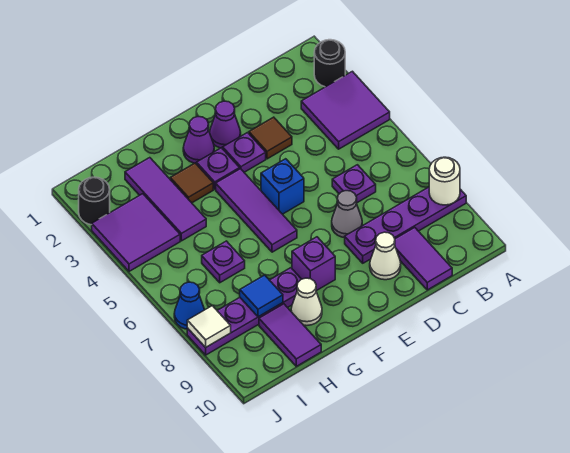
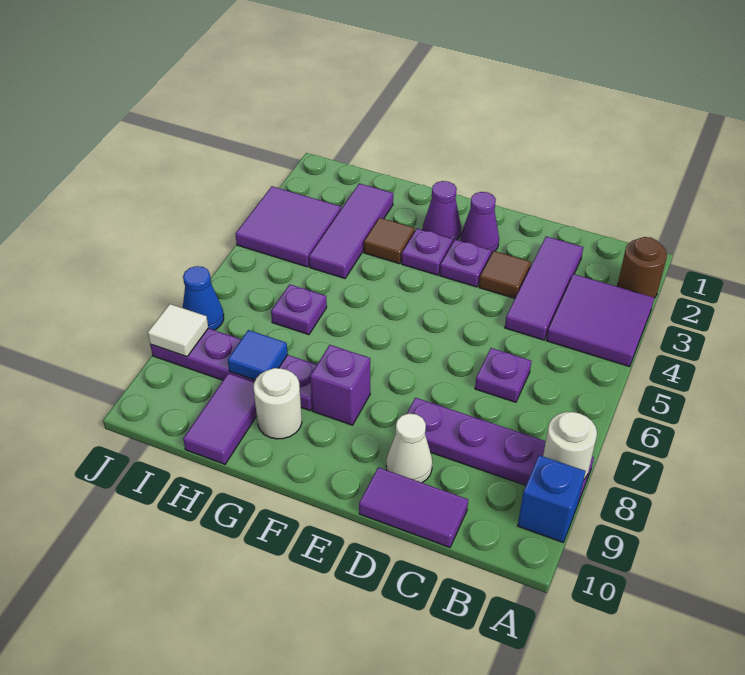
black 1x1 round brick [314,40,345,87] -> brown 1x1 round brick [617,237,667,298]
purple 1x2 tile [395,227,452,290] -> purple 1x2 tile turned to [359,467,468,547]
grey 1x1 cone [332,191,362,238] -> none
blue 1x1 brick [261,159,304,214] -> blue 1x1 brick moved to [518,455,585,542]
purple 1x3 tile [216,169,297,252] -> purple 1x3 tile moved to [505,236,583,340]
white 1x1 cone [291,278,322,326] -> white 1x1 round brick [254,368,302,439]
black 1x1 round brick [79,177,110,225] -> none

